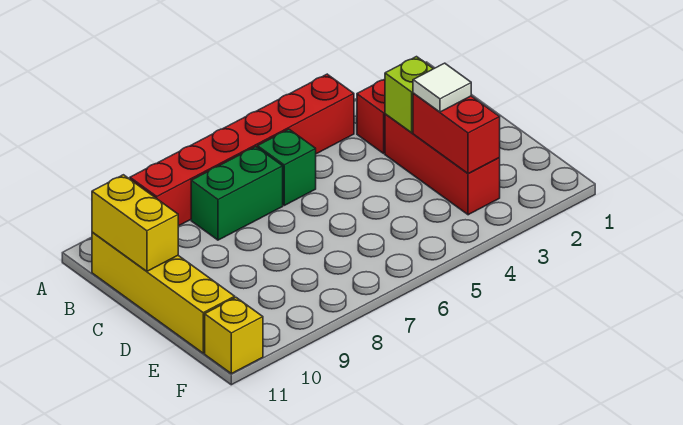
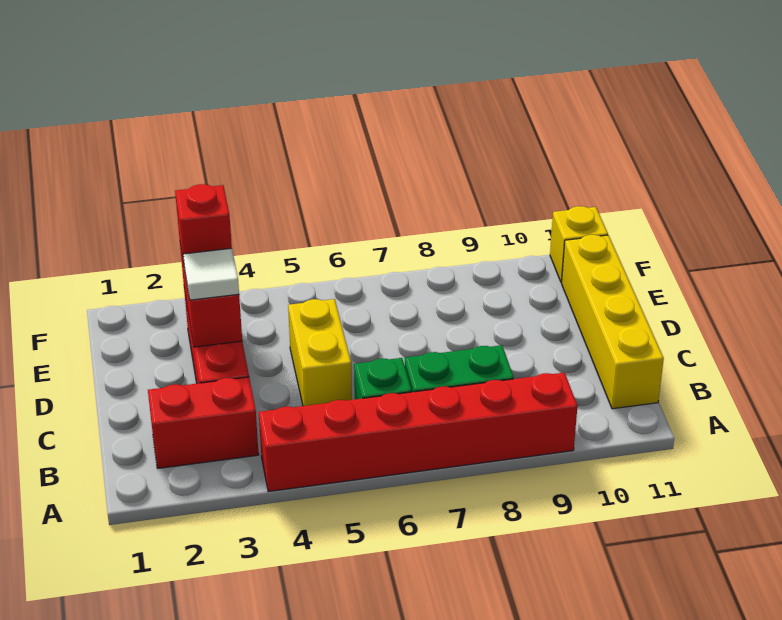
yellow 1x2 brick [92,175,178,271] -> yellow 1x2 brick moved to [288,299,352,406]
lime 1x1 brick [385,57,433,133] -> none
none -> red 1x1 brick [175,184,232,263]

